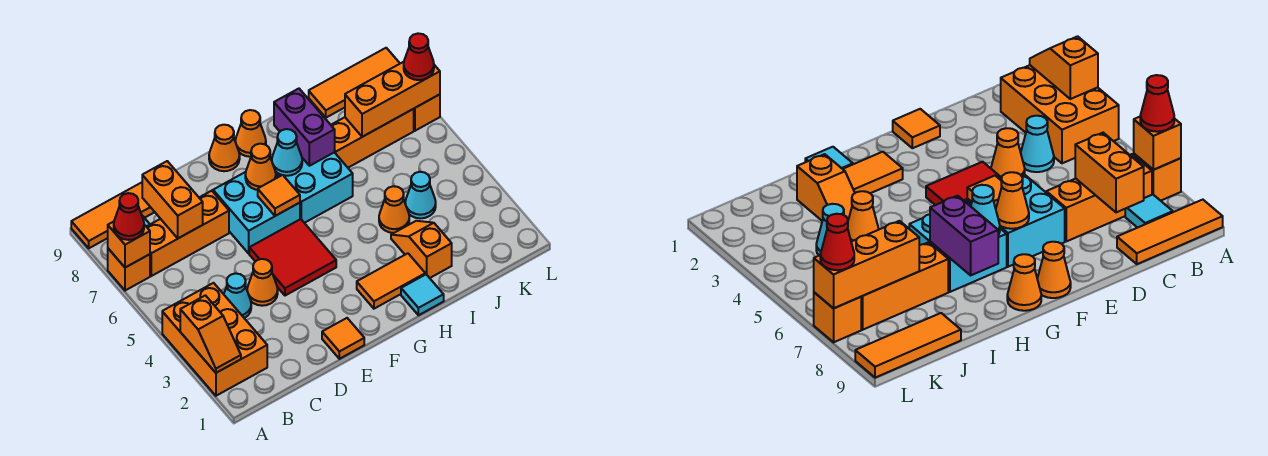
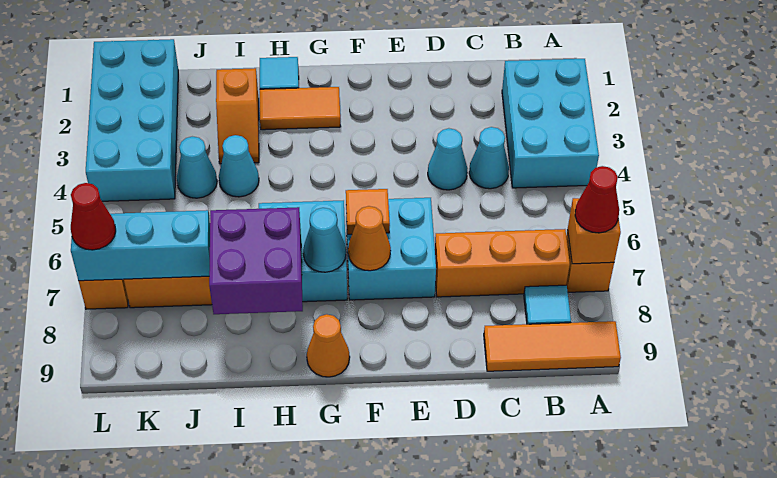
orange 2x3 brick [162,283,267,396] -> cyan 2x3 brick [502,59,599,188]
orange 1x2 slope [180,295,241,373] -> none
orange 1x2 brick [142,161,203,238] -> none
orange 1x1 cone [247,259,278,306] -> cyan 1x1 cone [428,128,468,190]
orange 1x1 tile [322,318,364,359] -> none
red 2x2 tile [249,219,336,296] -> none
orange 1x1 cone [209,125,240,171] -> none
purple 1x2 brick [274,89,335,166] -> purple 2x2 brick [209,207,303,314]
orange 1x1 cone [379,186,409,233] -> cyan 1x1 cone [219,135,259,197]
orange 1x3 brick [345,62,440,137] -> cyan 1x3 brick [71,210,210,281]
orange 1x3 tile [309,48,400,118] -> none
none -> cyan 2x4 brick [86,39,178,201]

